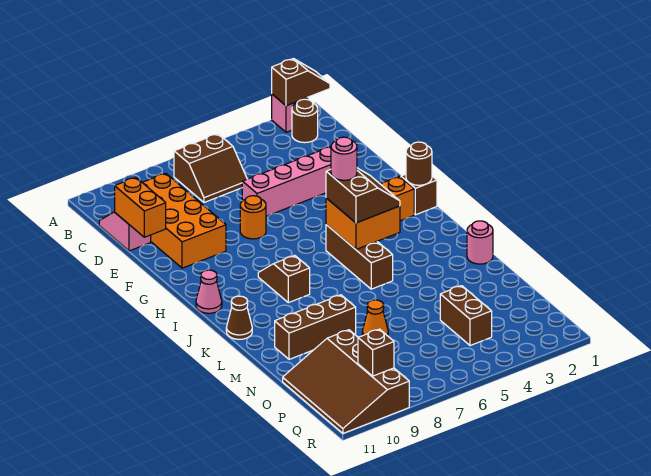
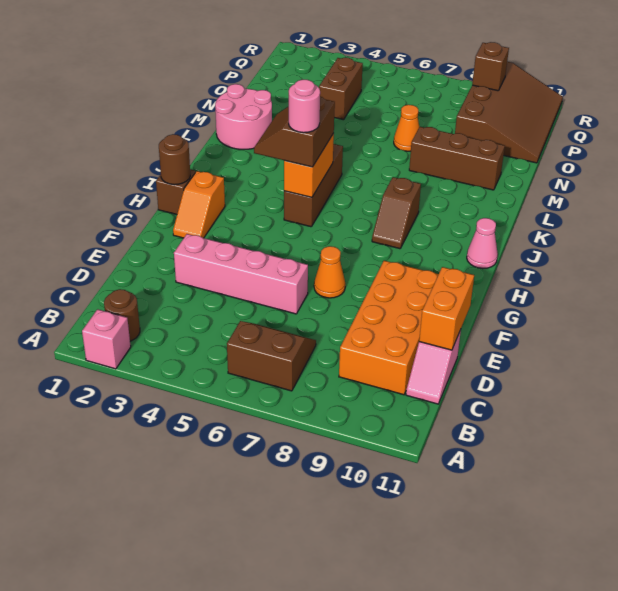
brown 1x2 slope [272,59,330,106] -> none
orange 1x1 round brick [240,196,266,239] -> orange 1x1 cone [314,246,345,298]
orange 2x2 brick [326,198,400,249] -> orange 1x2 brick [284,134,334,197]
brown 1x1 cone [226,296,252,339] -> none
pink 1x1 round brick [467,221,493,264] -> pink 2x2 round brick [215,84,272,149]

